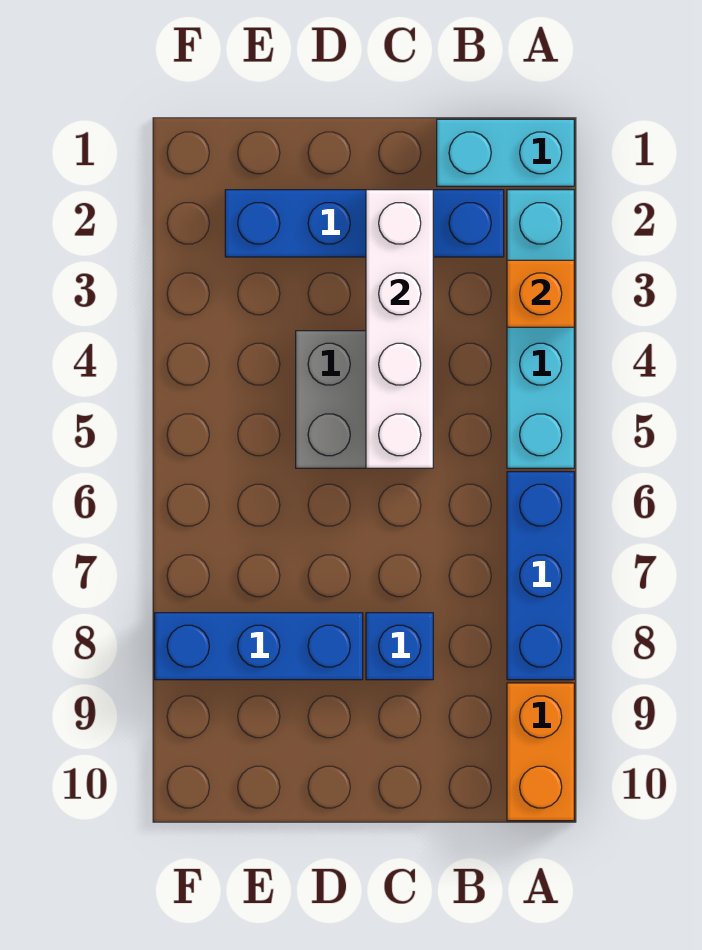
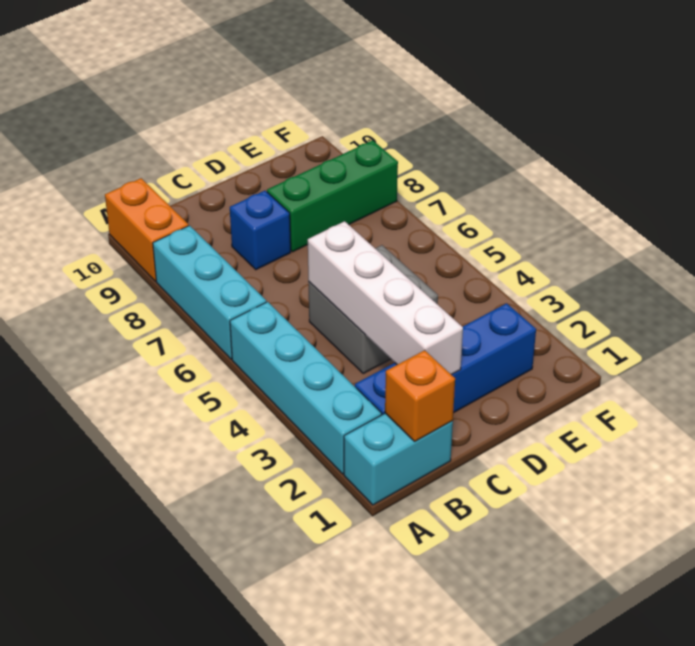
orange 1x1 brick [507,260,574,327] -> orange 1x1 brick moved to [385,350,455,441]
blue 1x3 brick [507,472,574,680] -> cyan 1x3 brick [153,226,266,359]
blue 1x3 brick [155,613,363,680] -> green 1x3 brick [267,140,398,252]

